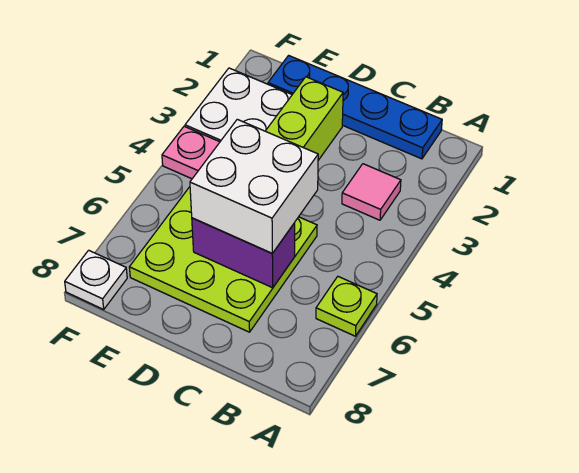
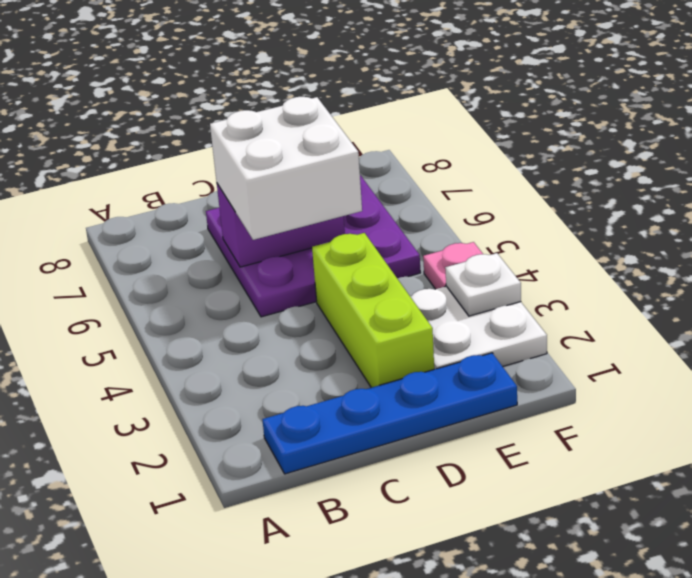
lime 1x1 plate [316,277,377,336] -> none
pink 1x1 tile [342,164,401,220] -> none
lime 3x3 plate [129,187,317,332] -> purple 3x3 plate [206,175,421,317]
white 1x1 plate [65,250,127,309] -> white 1x1 plate moved to [445,253,521,316]

